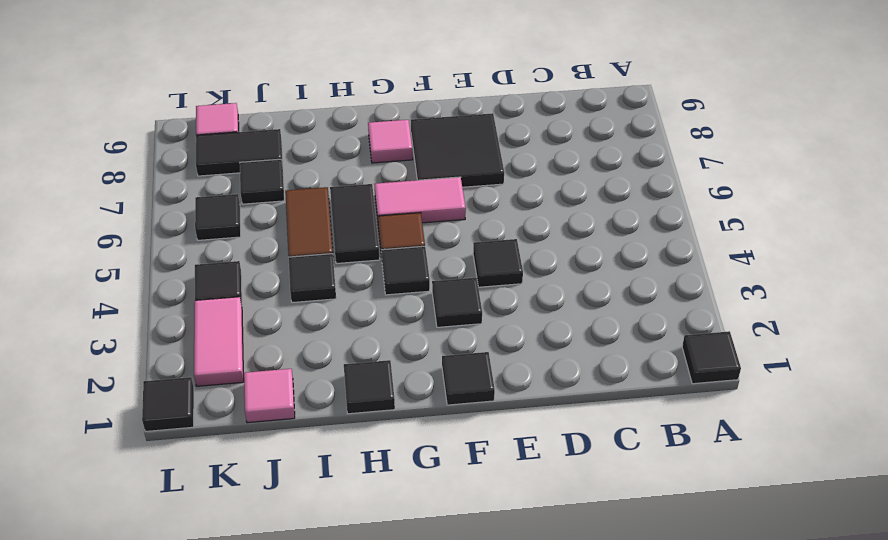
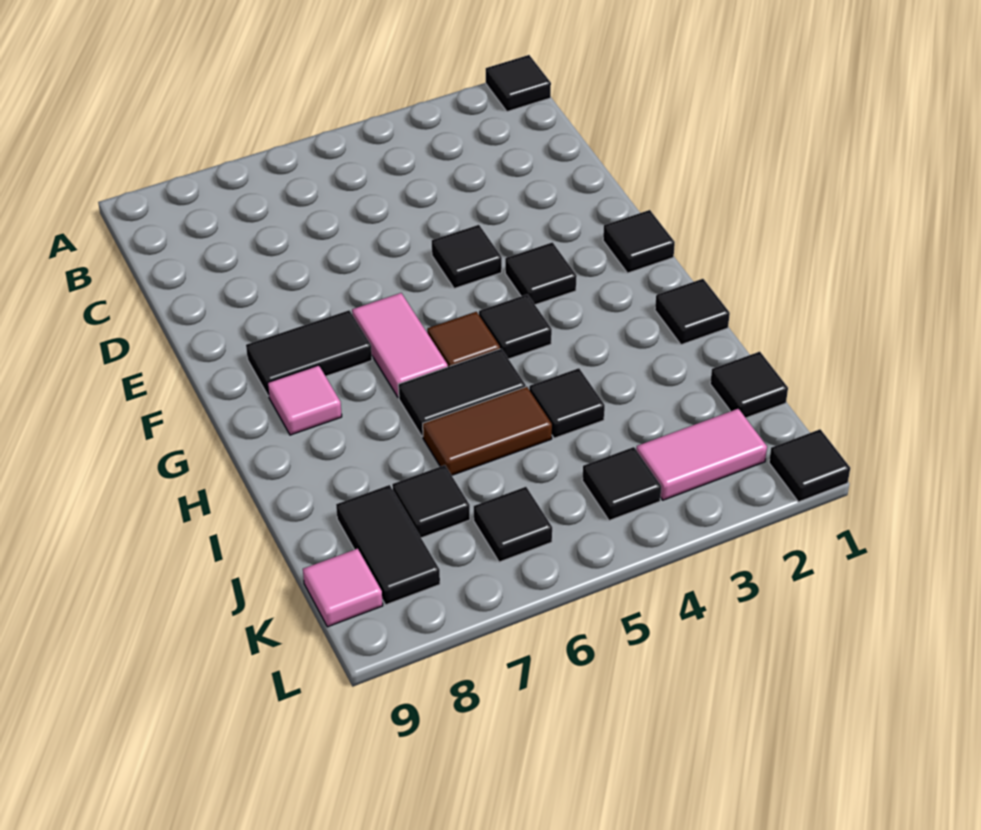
black 2x2 tile [411,113,504,187] -> black 1x2 tile [246,310,372,396]
pink 1x1 tile [244,369,295,423] -> black 1x1 tile [710,352,788,418]

